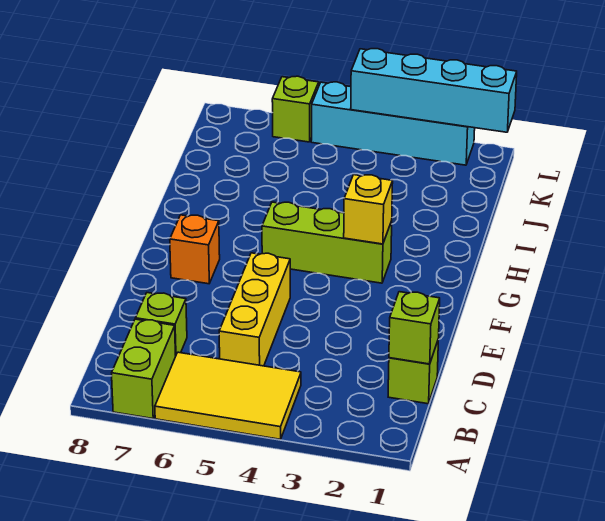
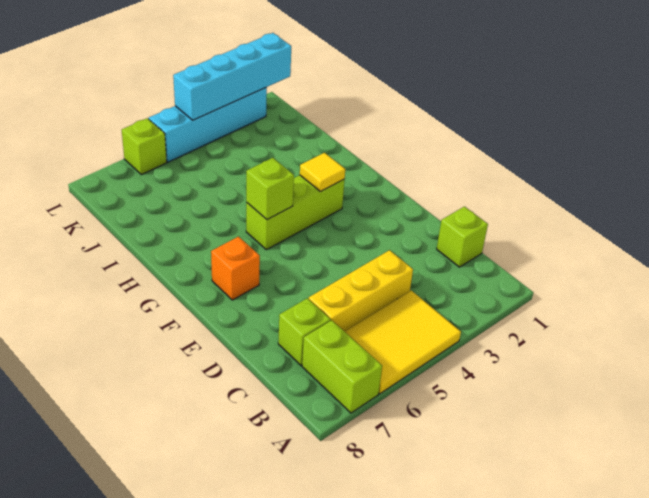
lime 1x1 brick [389,292,440,364] -> lime 1x1 brick moved to [246,158,294,220]
yellow 1x3 brick [219,253,290,366] -> yellow 1x3 brick turned to [309,250,413,331]
yellow 1x1 brick [344,175,393,244] -> yellow 1x1 tile [300,153,345,192]

